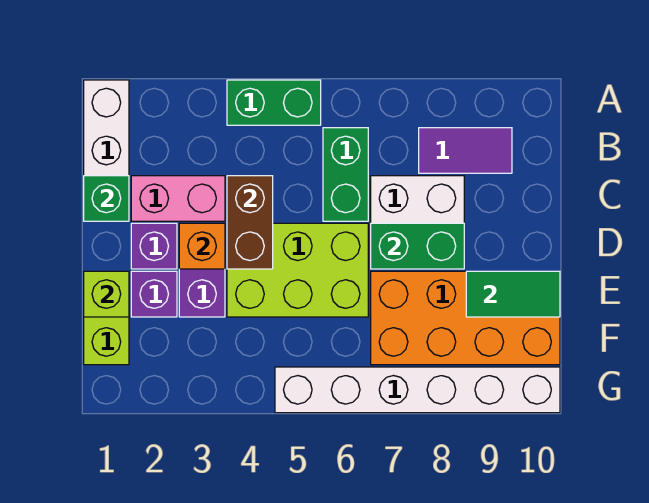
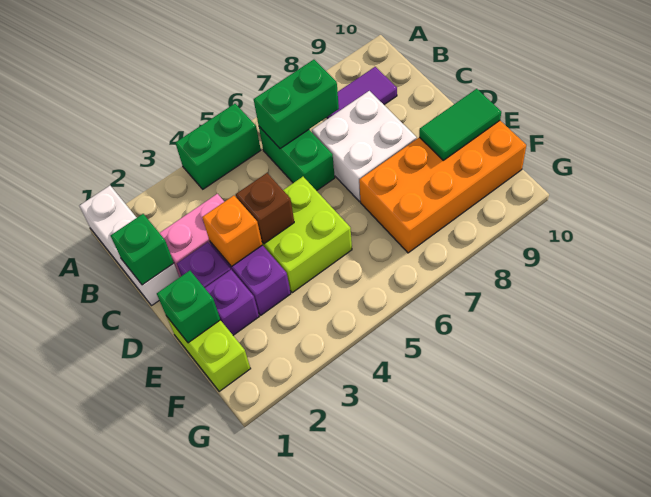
brown 1x2 brick [227,176,273,269] -> brown 1x1 brick [236,173,294,244]
lime 2x3 brick [227,223,368,317] -> lime 2x2 brick [262,177,352,293]
green 1x2 brick [371,223,464,269] -> green 1x2 brick moved to [254,60,339,149]
lime 1x1 brick [84,271,129,317] -> green 1x1 brick [157,271,220,343]
white 1x6 brick [275,367,560,413] -> none

